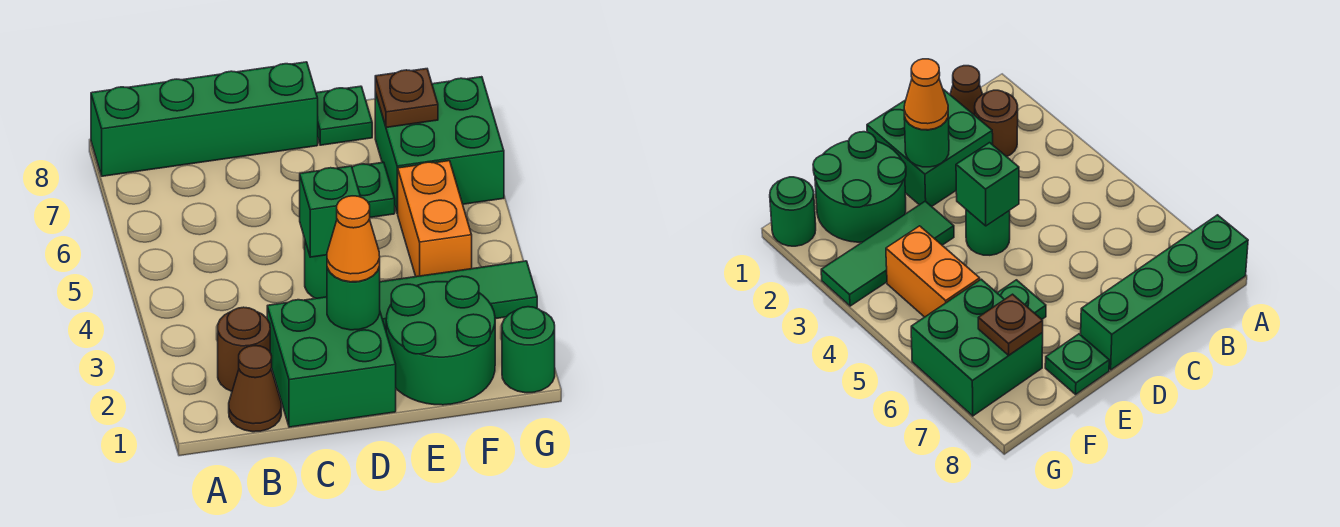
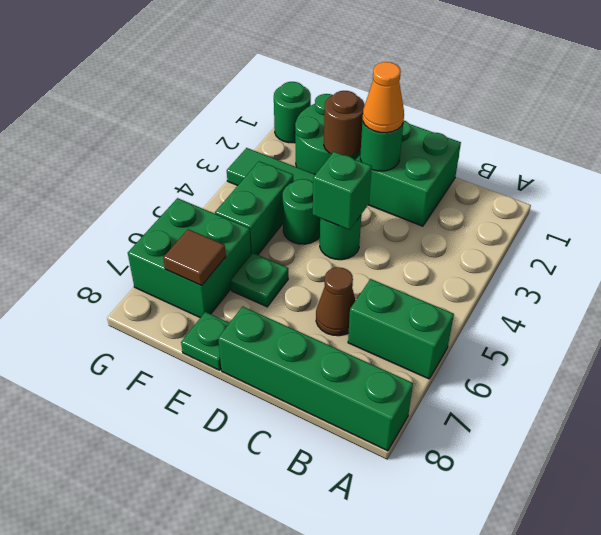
none -> green 1x2 brick [348,279,454,379]
brown 1x1 cone [229,346,281,432] -> brown 1x1 cone moved to [316,267,356,336]
brown 1x1 round brick [218,307,270,391] -> brown 1x1 round brick moved to [324,91,365,156]
none -> green 1x1 round brick [283,179,320,244]
orange 1x2 brick [397,161,472,277] -> green 1x2 brick [215,161,294,255]
brown 1x1 plate [375,69,438,128] -> brown 1x1 tile [163,229,226,286]

